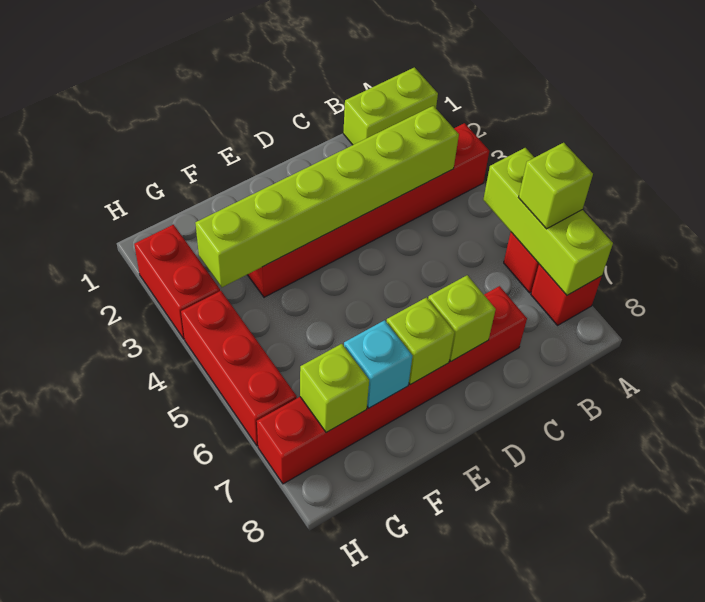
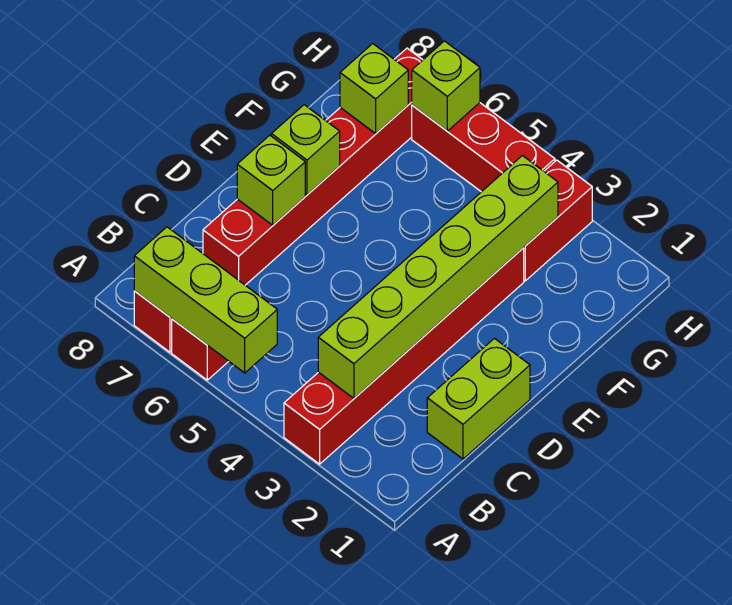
lime 1x2 brick [343,67,438,145] -> lime 1x2 brick moved to [427,338,530,459]
lime 1x1 brick [518,143,593,229] -> lime 1x1 brick moved to [412,41,480,131]
cyan 1x1 brick [344,320,412,408] -> none
red 1x2 brick [134,225,220,339] -> red 1x2 brick turned to [524,160,592,281]

